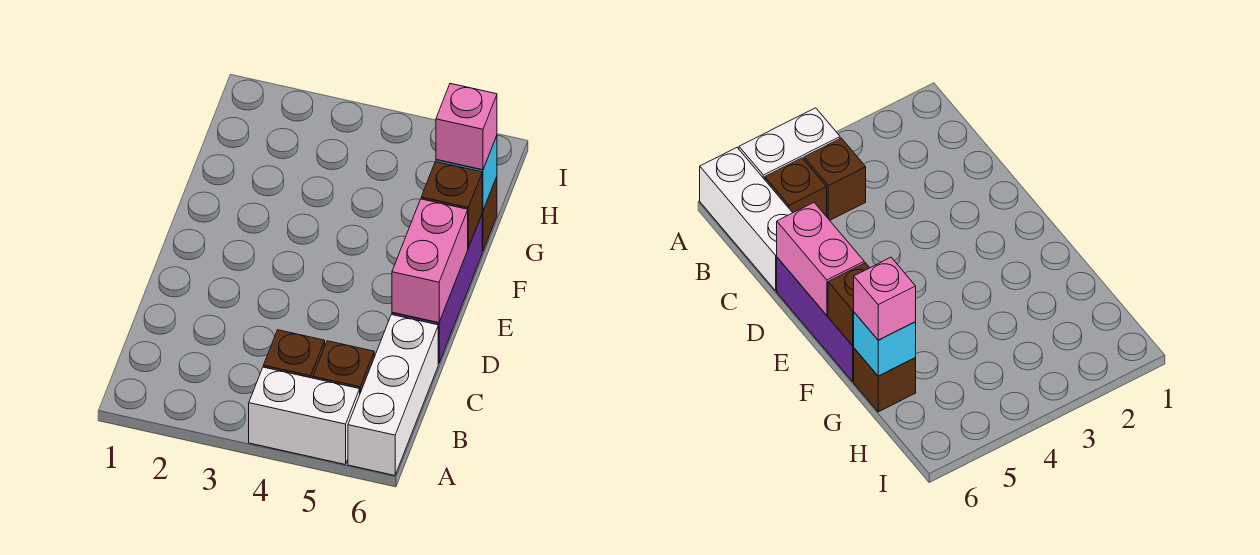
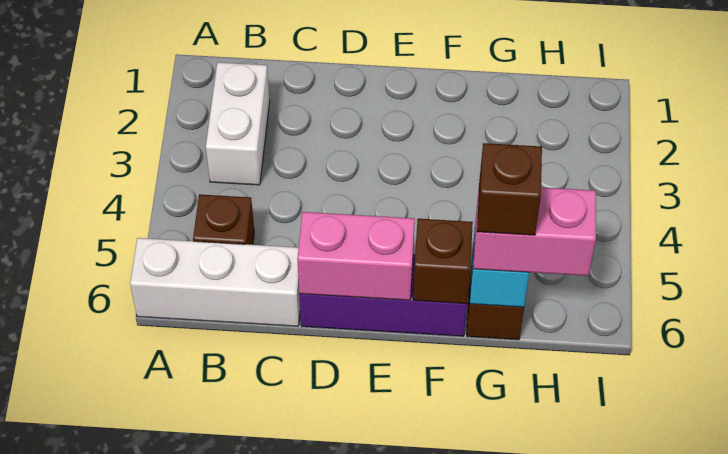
white 1x2 brick [249,367,360,464] -> white 1x2 brick moved to [206,62,270,185]
brown 1x1 brick [263,330,325,378] -> brown 1x1 brick moved to [477,143,542,235]
pink 1x1 brick [436,83,497,170] -> pink 1x2 brick [473,187,596,276]

